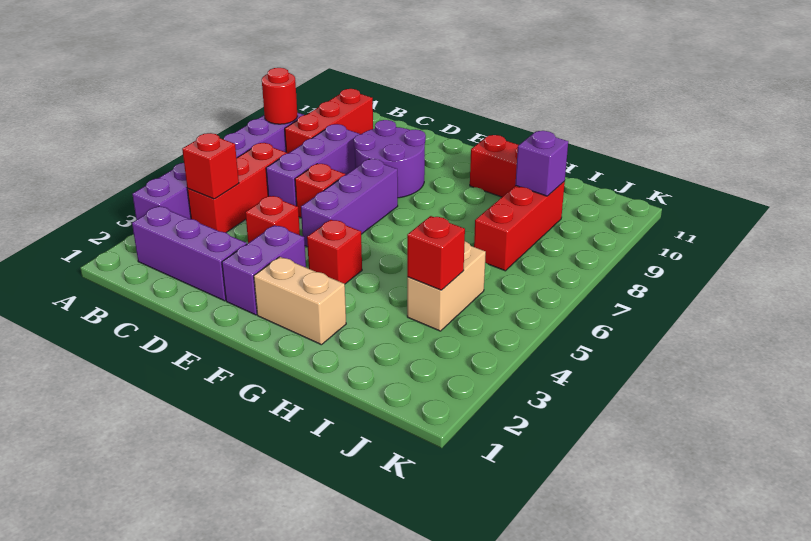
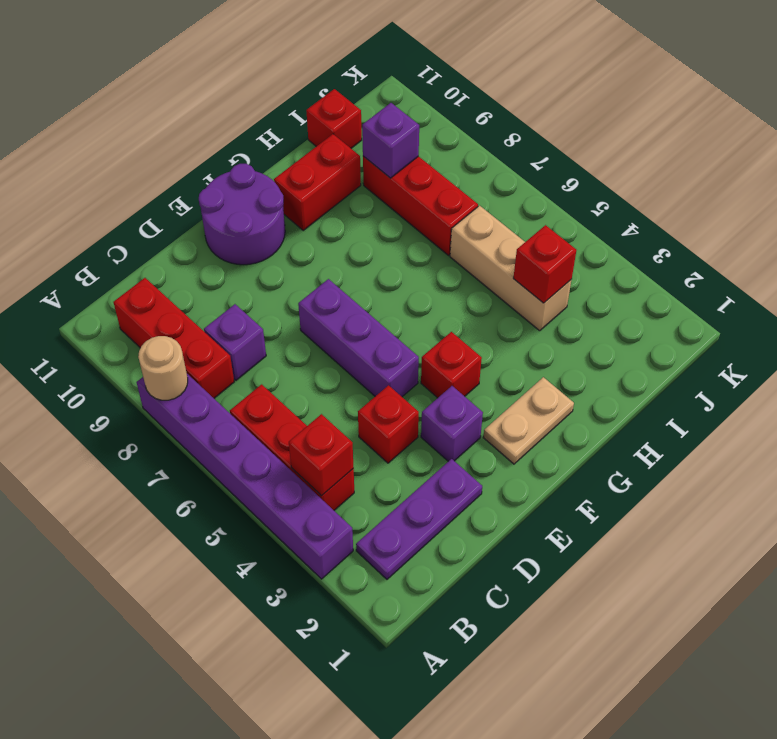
red 1x1 round brick [262,68,297,124] -> tan 1x1 round brick [138,336,188,400]
purple 1x3 brick [132,206,247,301] -> purple 1x3 plate [356,459,482,579]
purple 1x3 brick [266,124,360,206] -> purple 1x1 brick [204,304,266,380]
red 1x1 brick [295,164,345,217] -> red 1x1 brick moved to [306,89,362,148]
purple 2x2 round brick [354,120,426,198] -> purple 2x2 round brick moved to [199,164,285,265]
purple 1x2 brick [222,225,306,315] -> purple 1x1 brick [421,386,483,461]
tan 1x2 brick [254,257,346,345] -> tan 1x2 plate [483,377,574,464]
tan 1x2 brick [407,241,486,331] -> tan 1x3 brick [450,206,572,331]

